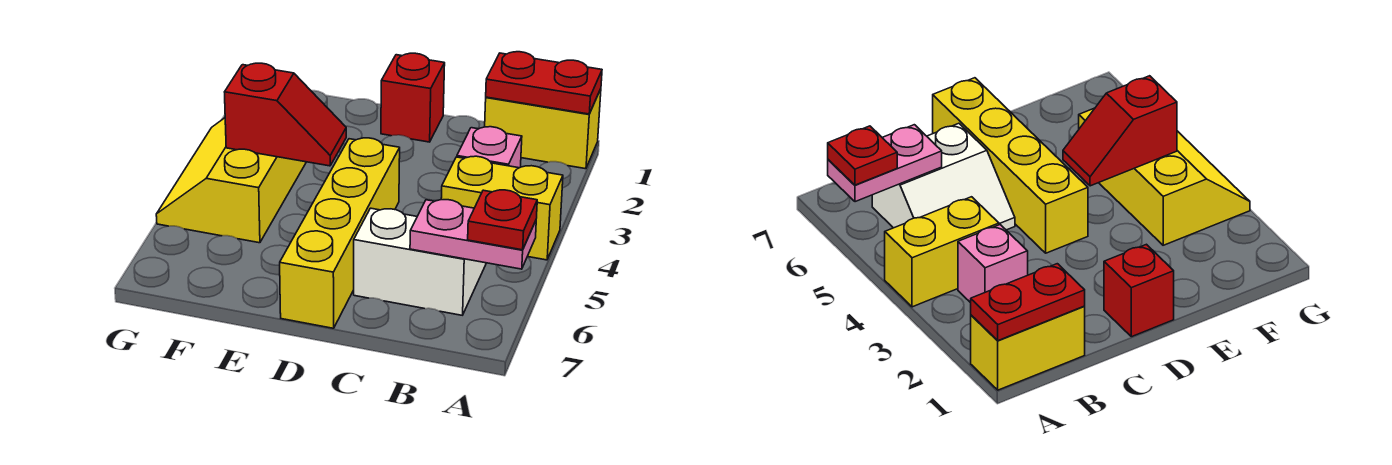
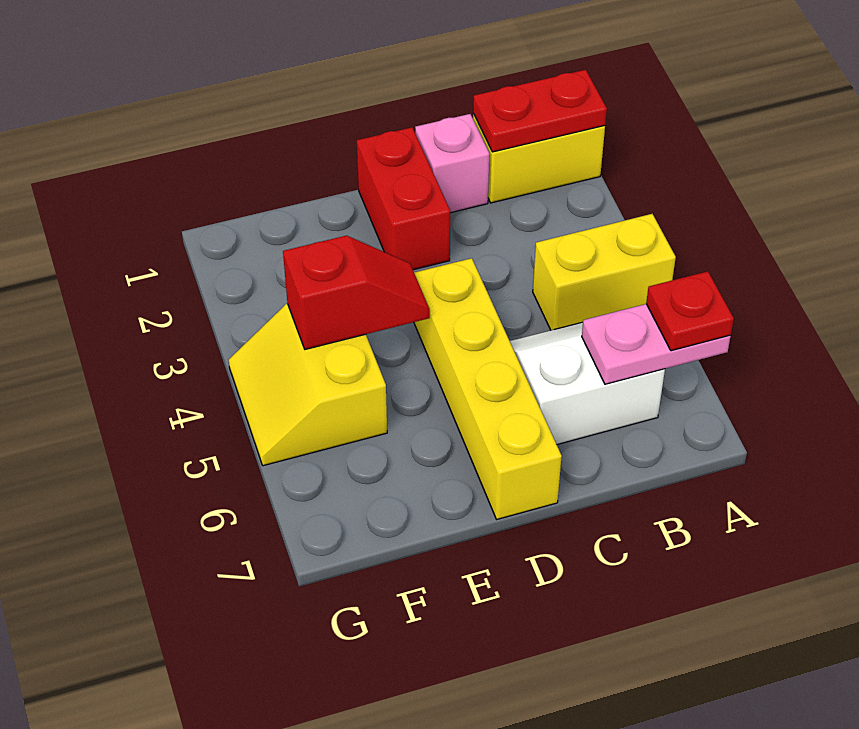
pink 1x1 brick [457,127,522,168] -> pink 1x1 brick moved to [415,114,489,213]
red 1x1 brick [381,53,445,142] -> red 1x2 brick [357,127,450,270]
yellow 2x3 slope [156,118,306,243] -> yellow 2x2 slope [229,304,387,466]

